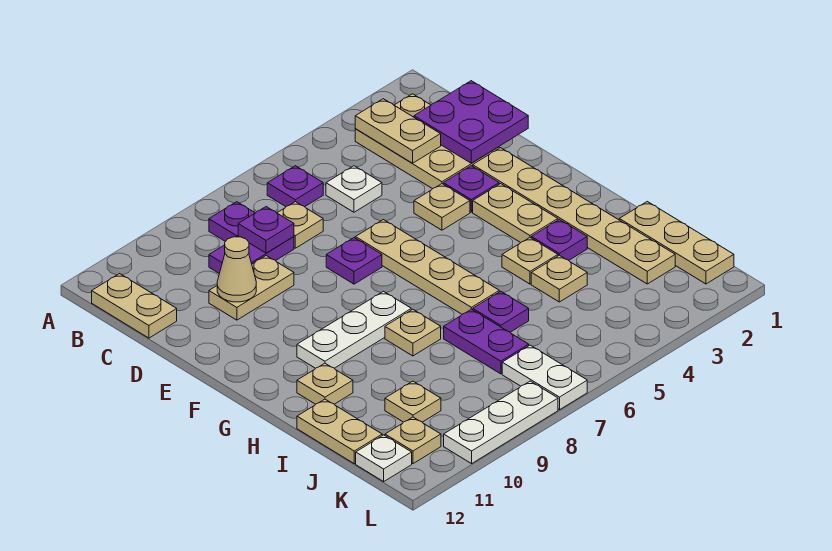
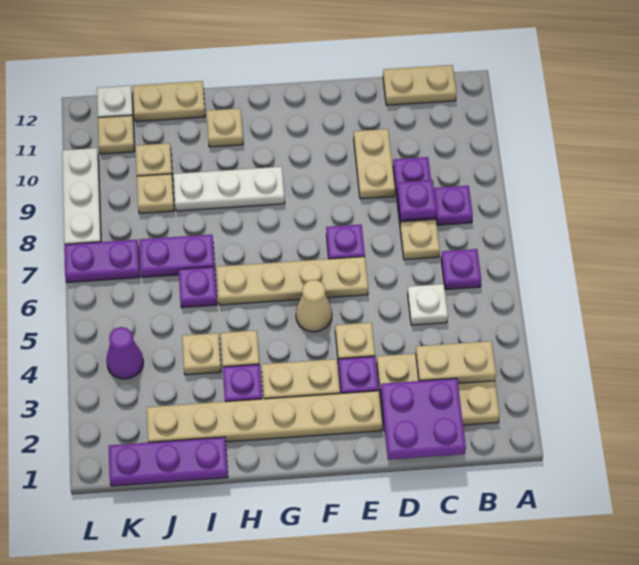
tan 1x1 cone [217,237,256,302] -> tan 1x1 cone moved to [296,280,332,332]
white 1x3 plate [297,291,411,368] -> white 1x3 plate turned to [174,167,285,211]
tan 1x1 plate [385,309,441,356] -> tan 1x1 plate moved to [137,174,174,214]
tan 1x3 plate [619,202,734,284] -> purple 1x3 plate [109,437,228,486]
none -> purple 1x1 cone [106,327,143,379]
white 1x2 plate [502,345,587,410] -> purple 1x2 plate [64,240,140,283]

